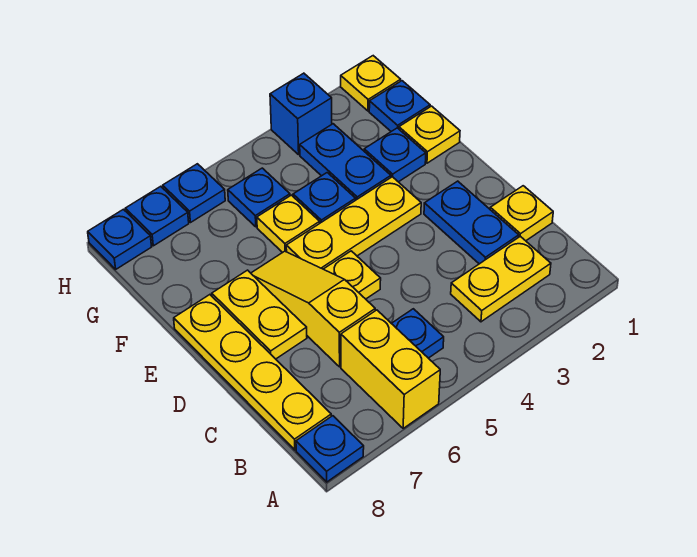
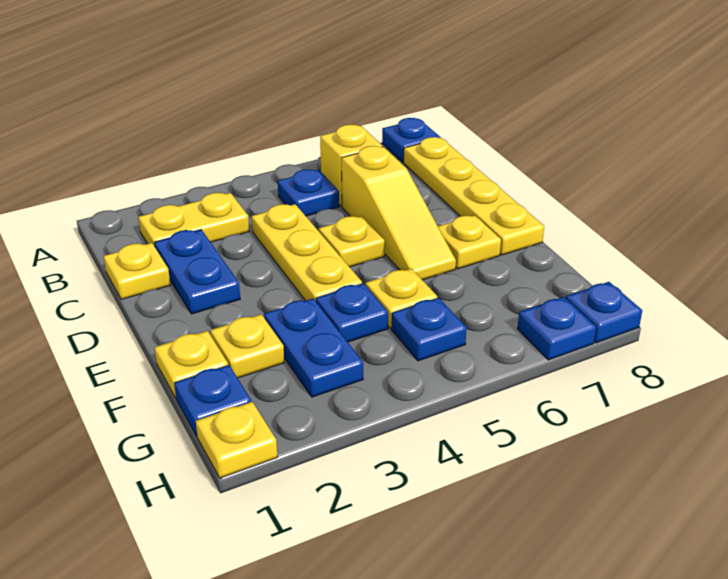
yellow 1x2 brick [341,310,440,428] -> yellow 1x1 brick [320,125,382,206]
yellow 1x2 plate [212,270,307,359] -> yellow 1x1 plate [438,215,501,269]
yellow 1x3 plate [286,177,421,269] -> yellow 1x3 plate turned to [251,204,362,301]
blue 1x1 plate [364,128,426,182] -> yellow 1x1 plate [210,314,284,378]
blue 1x1 brick [270,73,332,155] -> none
blue 1x1 plate [163,164,225,223] -> none

